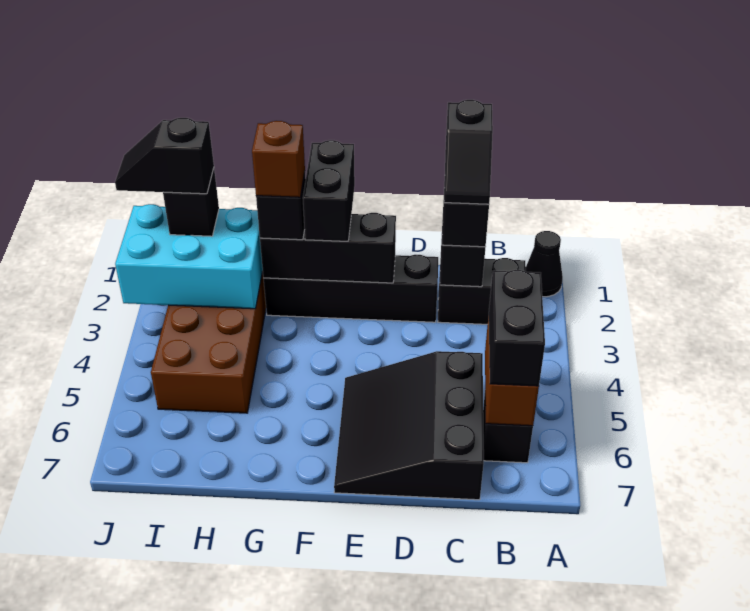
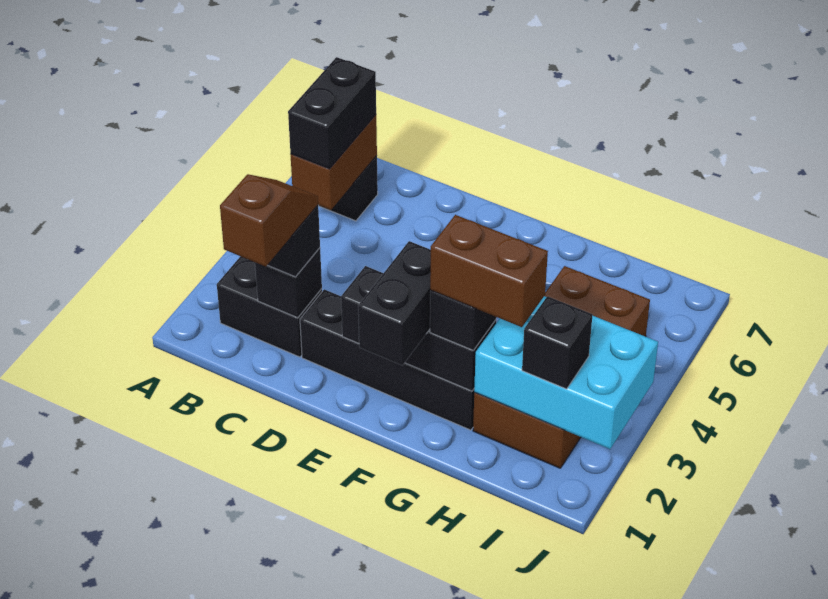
black 1x1 cone [526,231,563,297] -> none
black 1x2 slope [444,100,493,204] -> brown 1x2 slope [220,174,318,266]
black 3x3 slope [334,351,484,500] -> none
brown 1x1 brick [252,121,305,197] -> brown 1x2 brick [430,215,548,327]
black 1x2 slope [115,118,214,194] -> none

